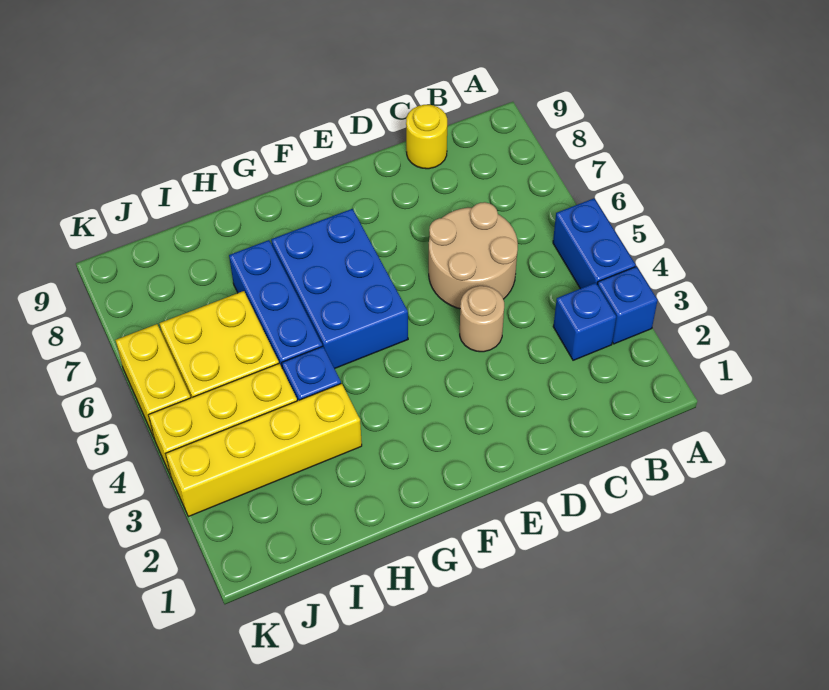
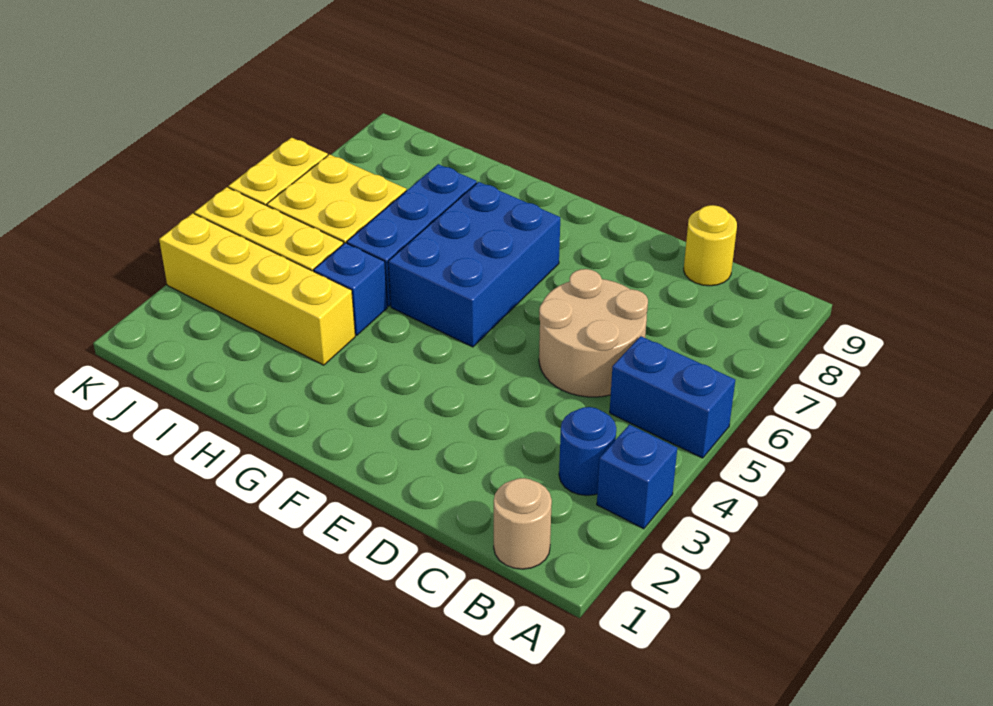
blue 1x2 brick [553,198,636,289] -> blue 1x2 brick turned to [610,336,735,458]
blue 1x1 brick [553,283,616,360] -> blue 1x1 round brick [559,407,616,495]
tan 1x1 round brick [460,286,504,352] -> tan 1x1 round brick moved to [494,478,552,569]

